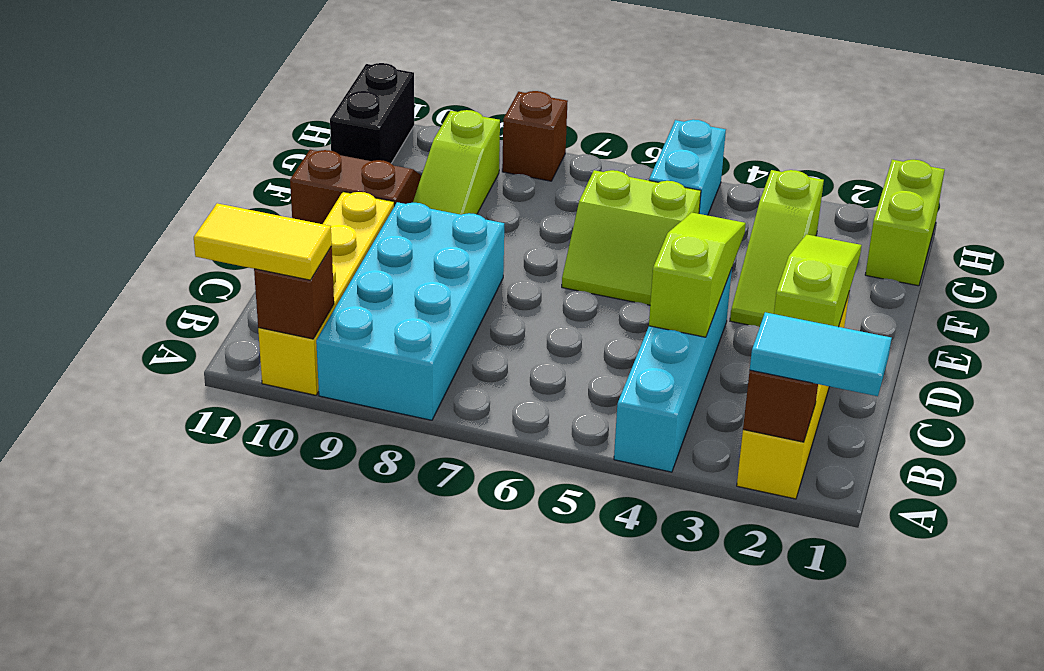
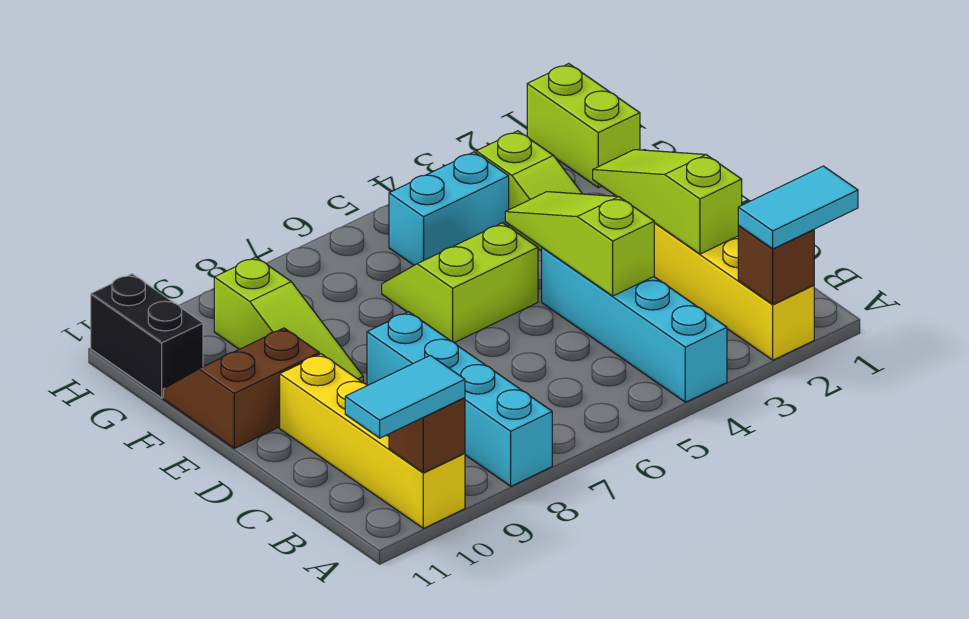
cyan 2x4 brick [316,202,504,420] -> cyan 1x4 brick [367,312,552,486]
yellow 1x2 tile [194,203,332,280] -> cyan 1x2 tile [345,355,465,438]
lime 2x2 slope [562,170,701,305] -> lime 2x2 slope turned to [382,223,538,343]
cyan 1x2 brick [649,120,726,215] -> cyan 1x2 brick turned to [389,152,509,265]
brown 1x1 brick [502,91,568,181] -> none

